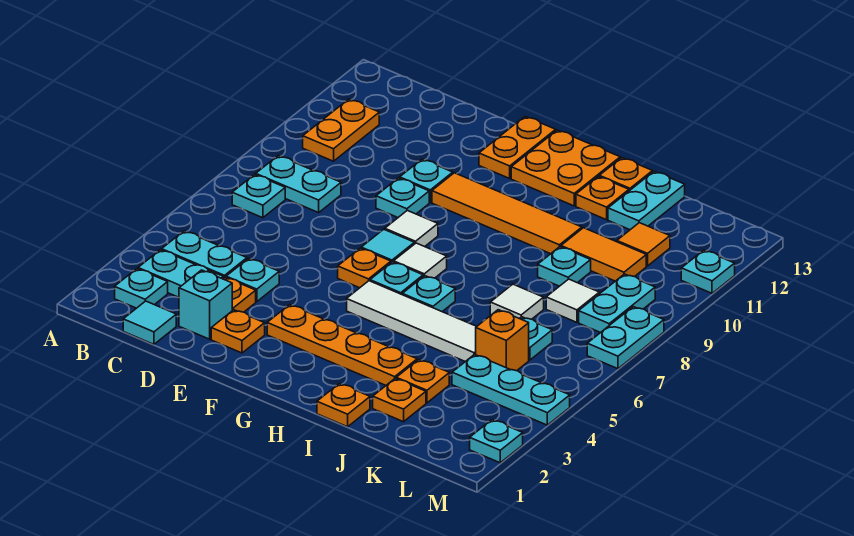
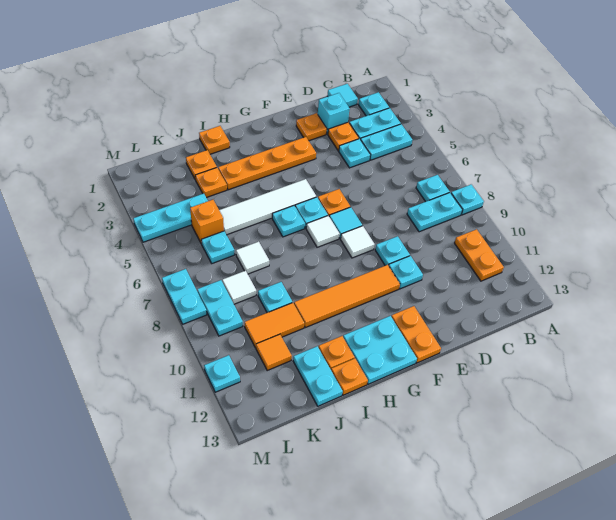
orange 2x2 plate [511,130,620,206] -> cyan 2x2 plate [343,316,417,384]
cyan 1x1 plate [470,420,523,463] -> cyan 1x1 plate moved to [451,185,484,215]

